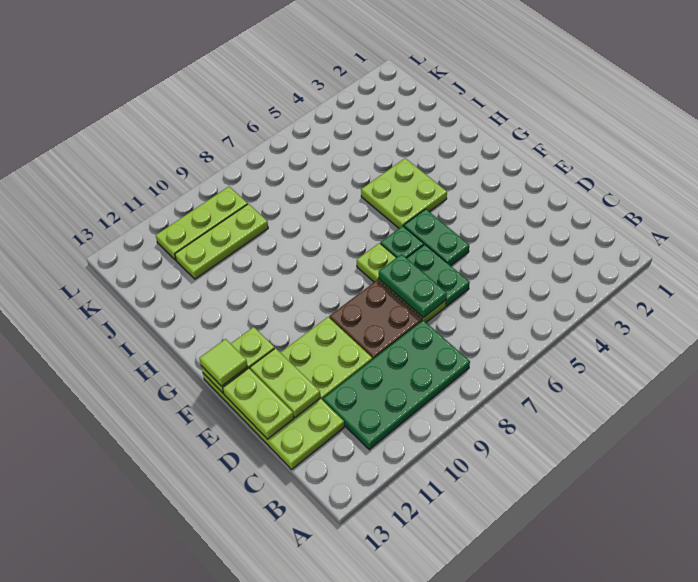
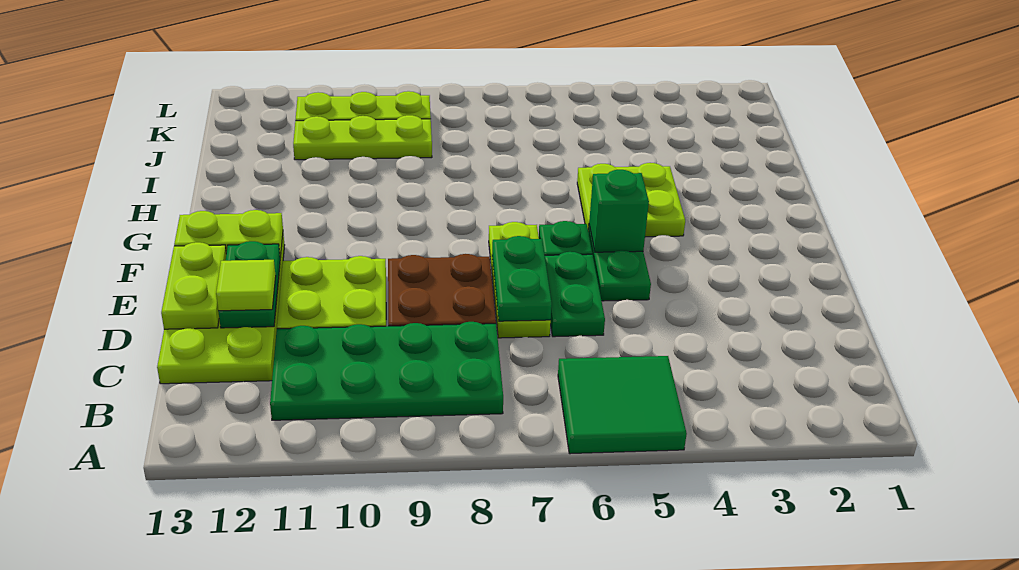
none -> green 2x2 tile [558,356,687,454]
lime 1x2 plate [250,348,320,418] -> green 1x2 plate [218,241,280,328]
none -> green 1x1 brick [589,170,649,252]
lime 1x1 tile [199,339,248,386] -> lime 1x1 tile moved to [216,260,276,311]

